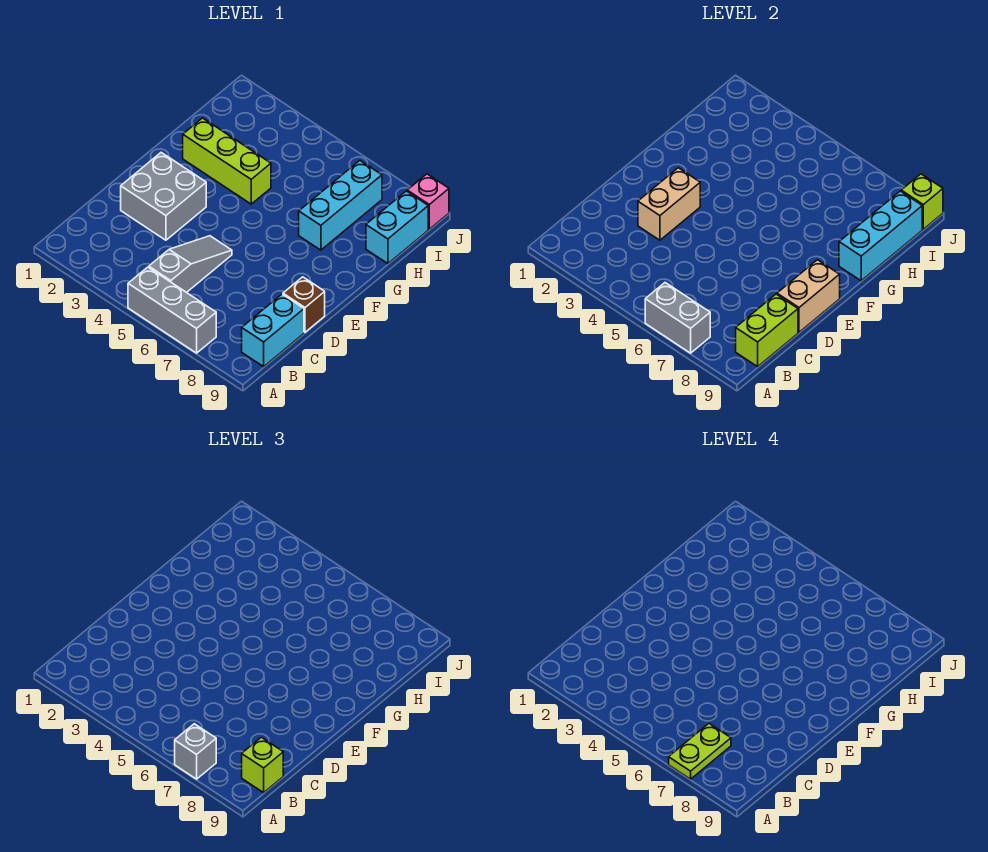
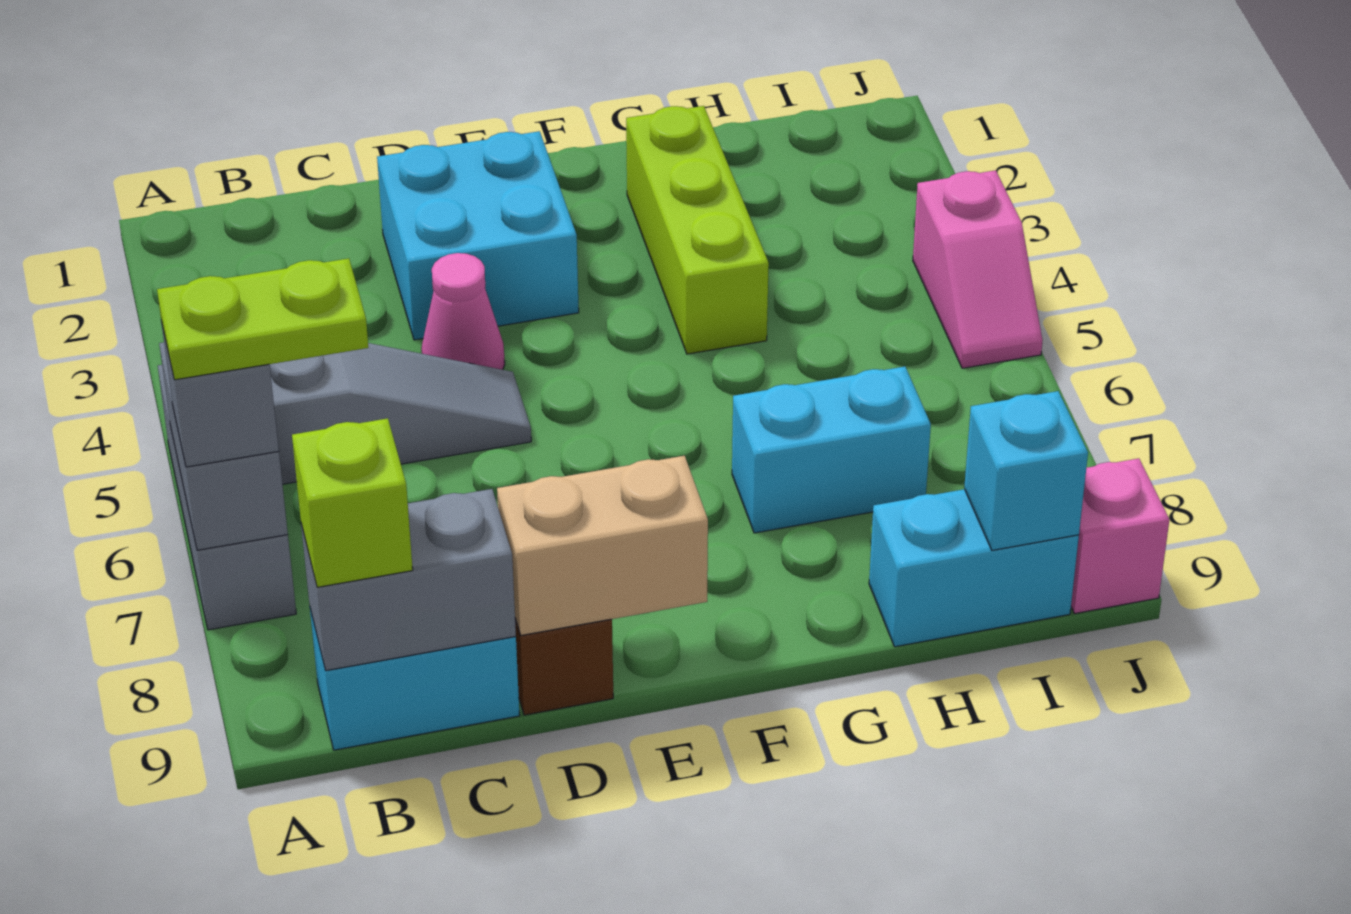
lime 1x2 brick [736,294,798,367] -> grey 1x2 brick [301,489,516,671]
grey 2x2 brick [121,153,206,240] -> cyan 2x2 brick [377,131,579,340]
tan 1x2 brick [638,168,700,240] -> none
none -> pink 1x1 cone [421,253,505,370]
cyan 1x3 brick [299,161,382,250] -> cyan 1x2 brick [732,367,931,533]
cyan 1x3 brick [839,191,922,281] -> cyan 1x1 brick [964,391,1088,550]
none -> pink 1x2 slope [913,170,1042,368]
lime 1x1 brick [901,174,943,229] -> none

